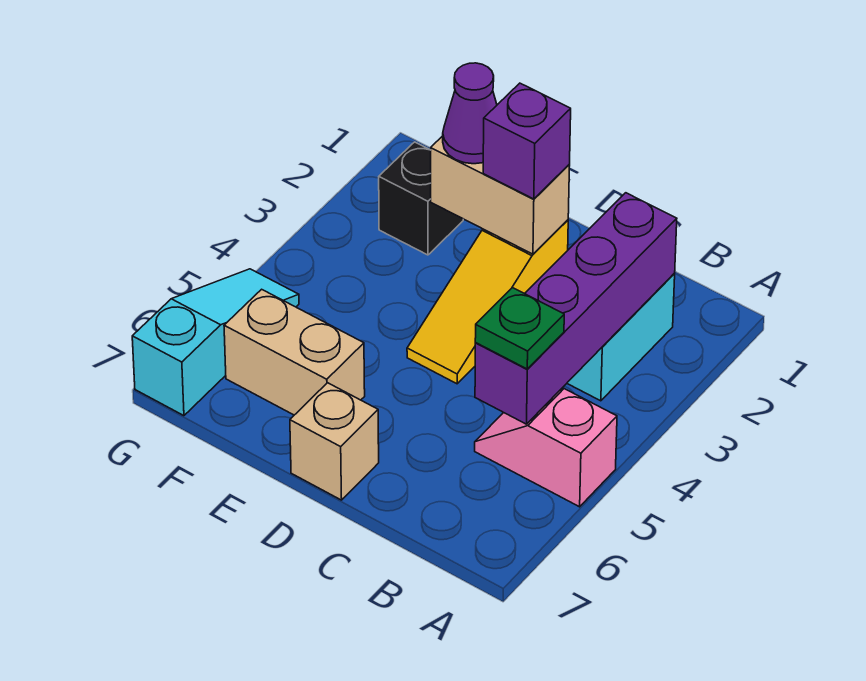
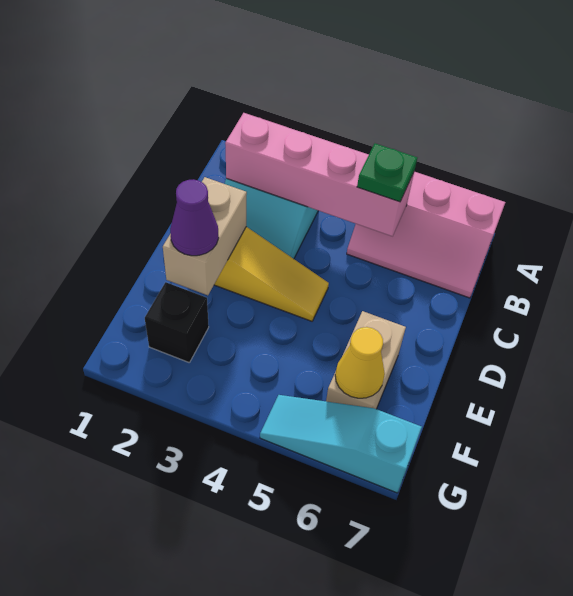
pink 1x2 slope [475,389,617,507] -> pink 2x3 slope [347,172,505,298]
purple 1x4 brick [475,193,677,424] -> pink 1x4 brick [225,113,414,236]
purple 1x1 brick [483,83,571,199] -> none
tan 1x1 brick [290,383,379,500] -> none
none -> yellow 1x1 cone [335,327,385,398]

